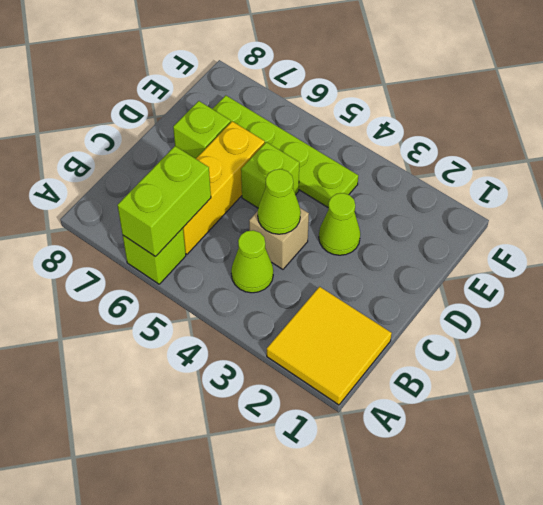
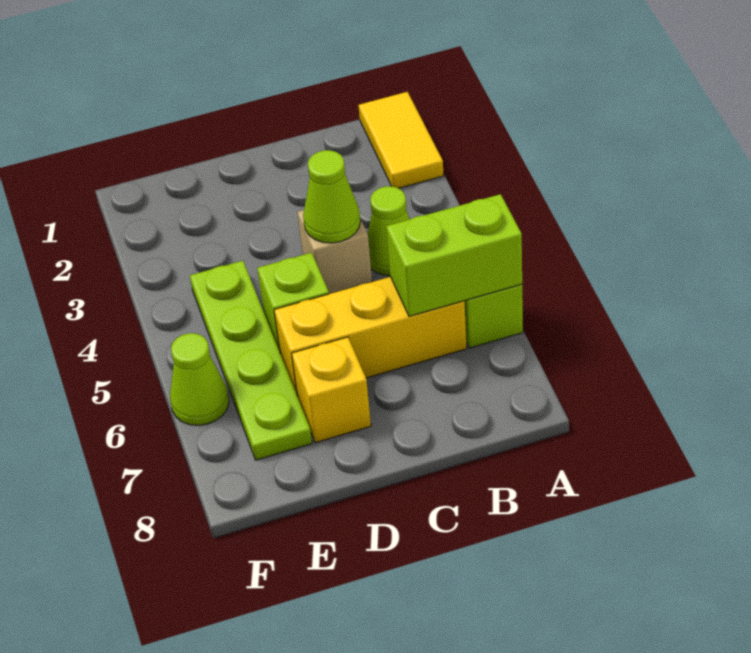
yellow 2x2 tile [267,287,392,405] -> yellow 1x2 tile [359,92,444,188]
lime 1x1 cone [319,193,360,255] -> lime 1x1 cone moved to [170,333,229,425]
lime 1x1 brick [173,101,231,159] -> yellow 1x1 brick [292,337,371,443]

